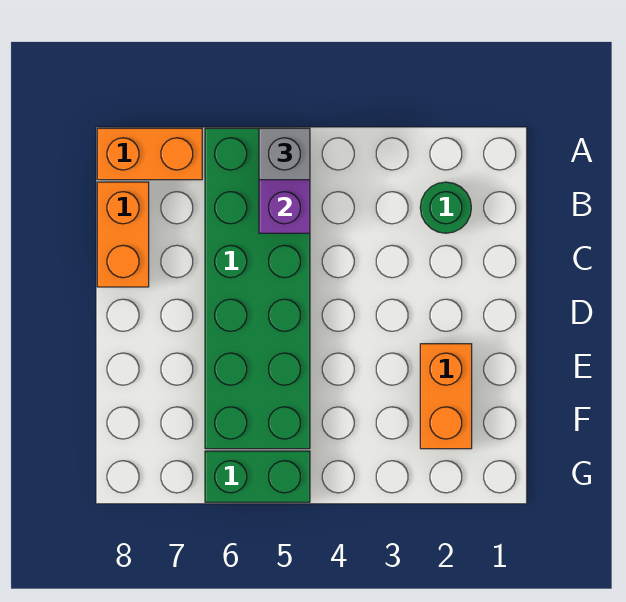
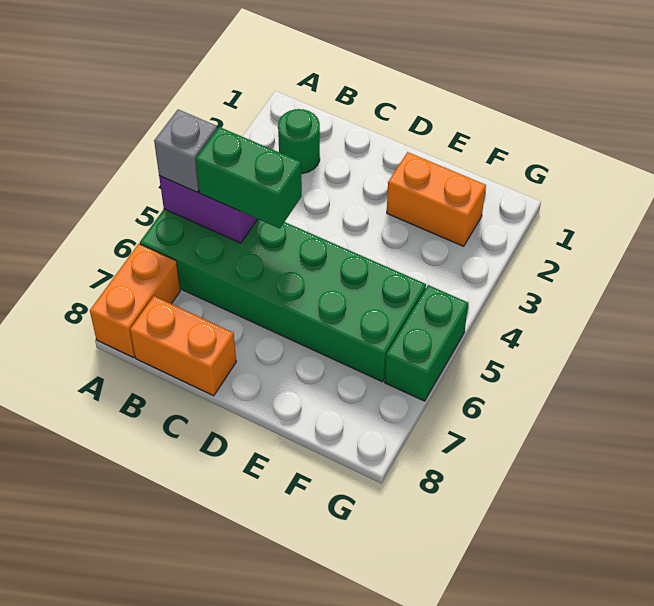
none -> green 1x2 brick [196,127,302,229]

